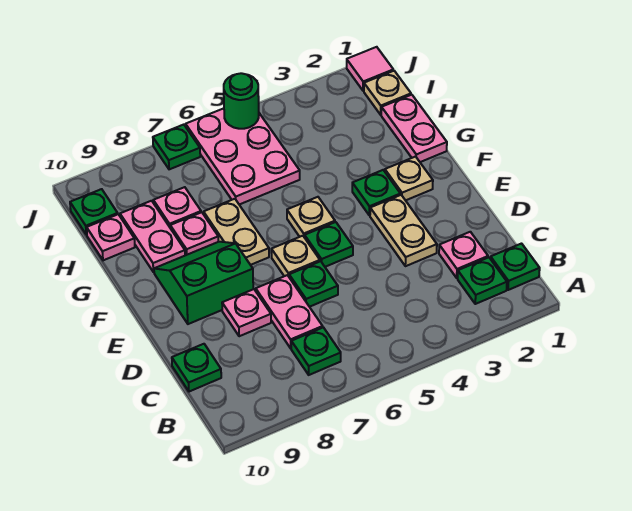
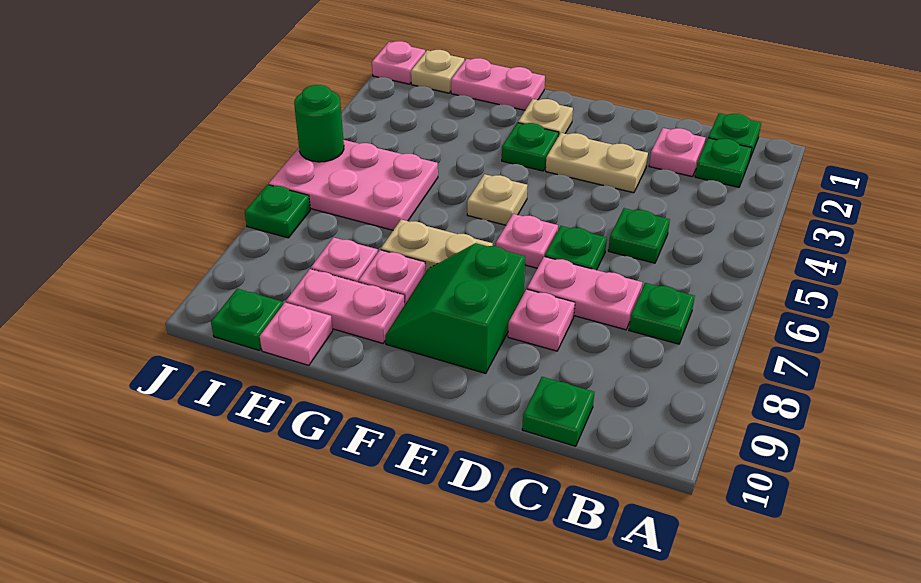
green 1x1 plate [305,222,353,267] -> green 1x1 plate moved to [608,208,670,263]
tan 1x1 plate [271,236,320,276] -> pink 1x1 plate [496,214,558,268]
pink 1x1 tile [347,47,393,91] -> pink 1x1 plate [372,41,425,84]

